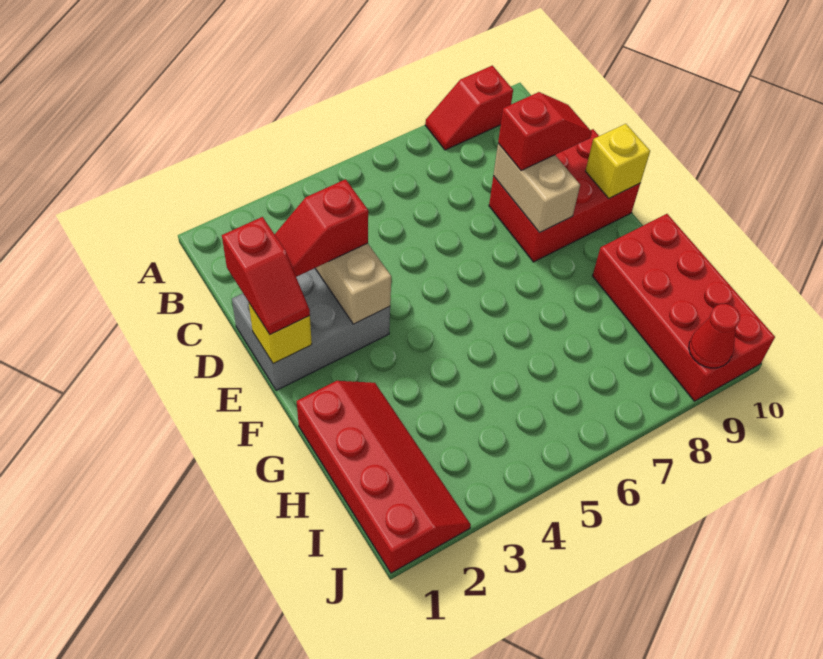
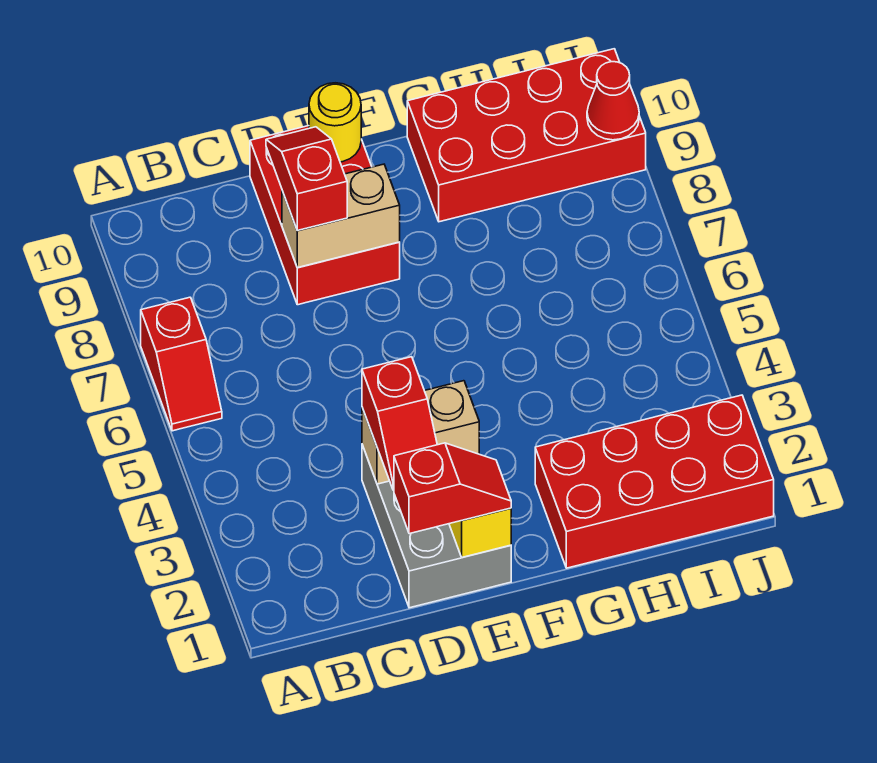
red 1x2 slope [425,66,513,150] -> red 1x2 slope moved to [141,297,222,431]
yellow 1x1 brick [586,124,650,198] -> yellow 1x1 round brick [309,83,361,162]
red 2x4 slope [297,381,471,573] -> red 2x4 brick [535,395,774,568]

